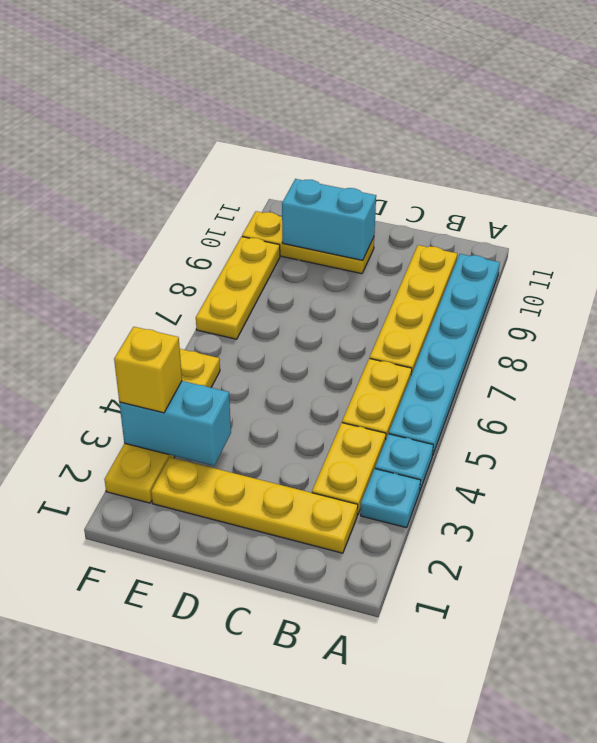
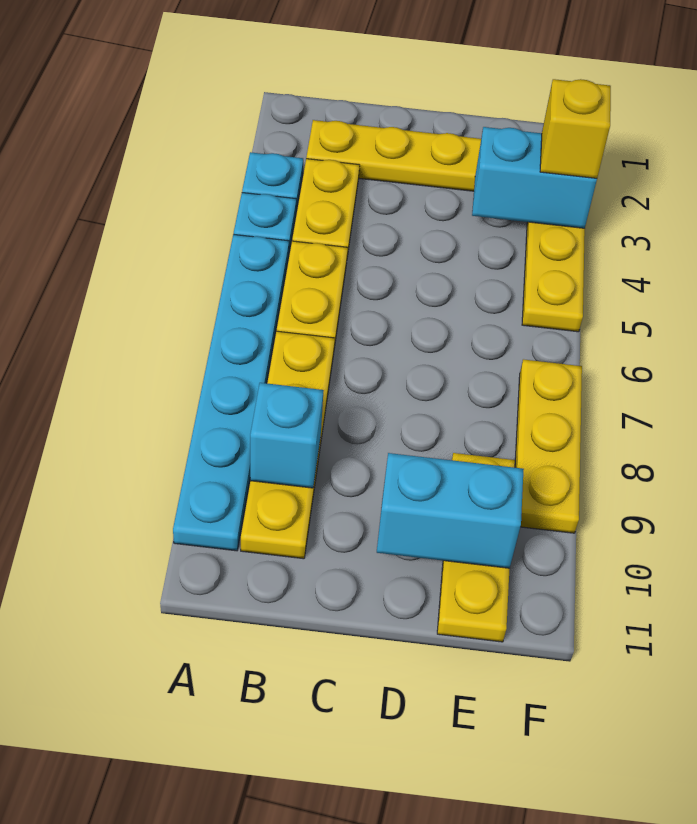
none -> cyan 1x1 brick [250,383,324,488]
yellow 1x3 plate [242,211,374,274] -> yellow 1x3 plate turned to [437,453,515,642]

